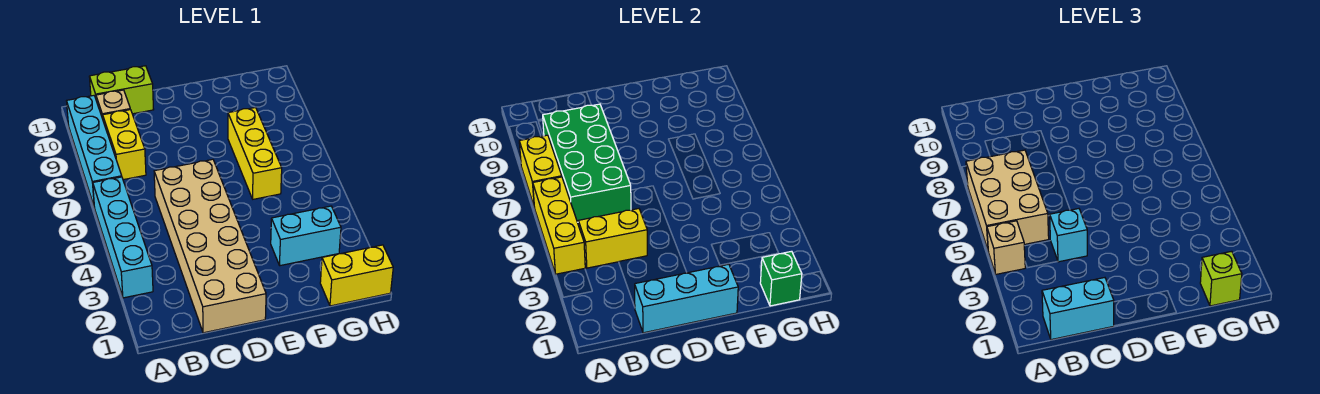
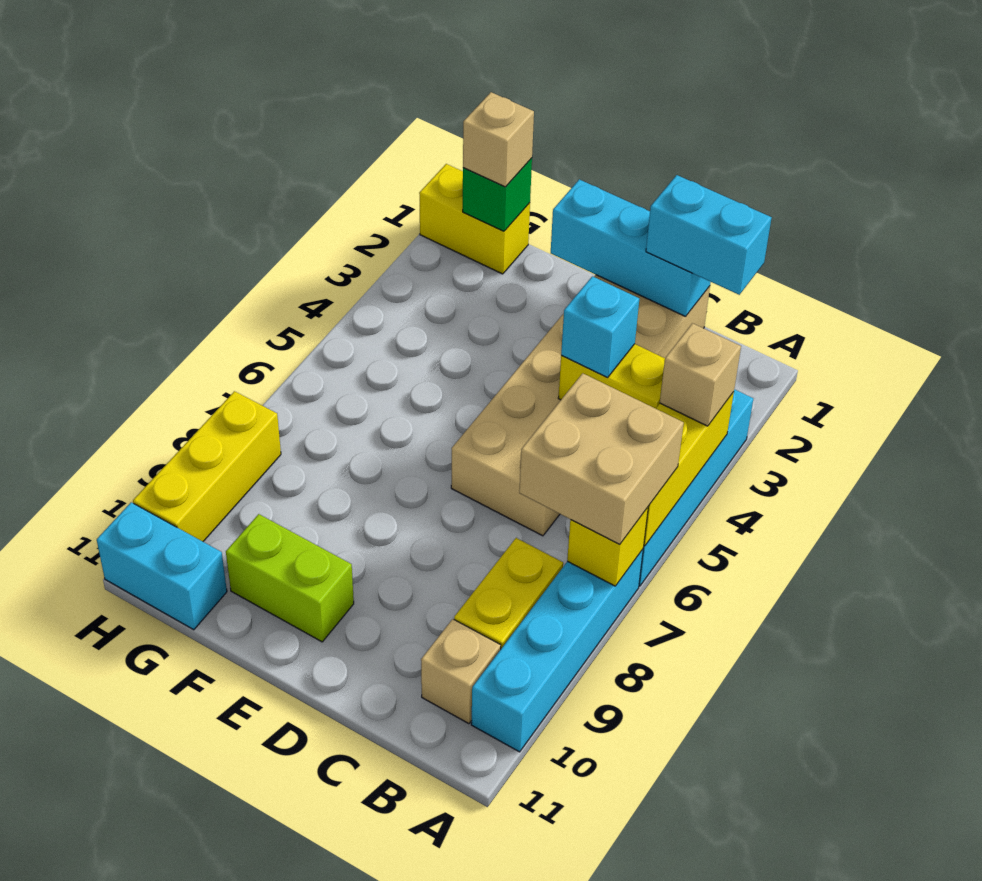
tan 2x3 brick [966,150,1049,249] -> tan 2x2 brick [519,373,684,544]
yellow 1x2 brick [519,135,562,205] -> yellow 1x1 brick [567,507,648,586]
green 2x4 brick [543,104,631,222] -> none
lime 1x2 brick [89,66,154,114] -> lime 1x2 brick moved to [226,514,354,642]
cyan 1x2 brick [271,206,341,266] -> cyan 1x2 brick moved to [97,502,227,630]
yellow 1x3 brick [228,108,282,199] -> yellow 1x3 brick moved to [133,391,281,541]
lime 1x1 brick [1200,251,1242,306] -> tan 1x1 brick [463,92,534,187]

